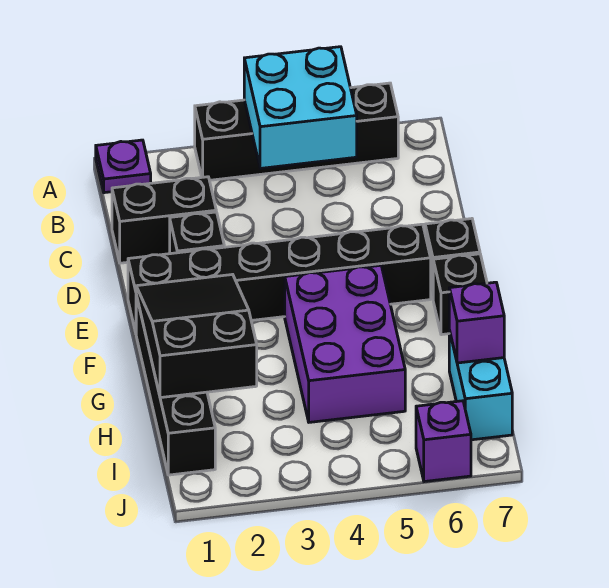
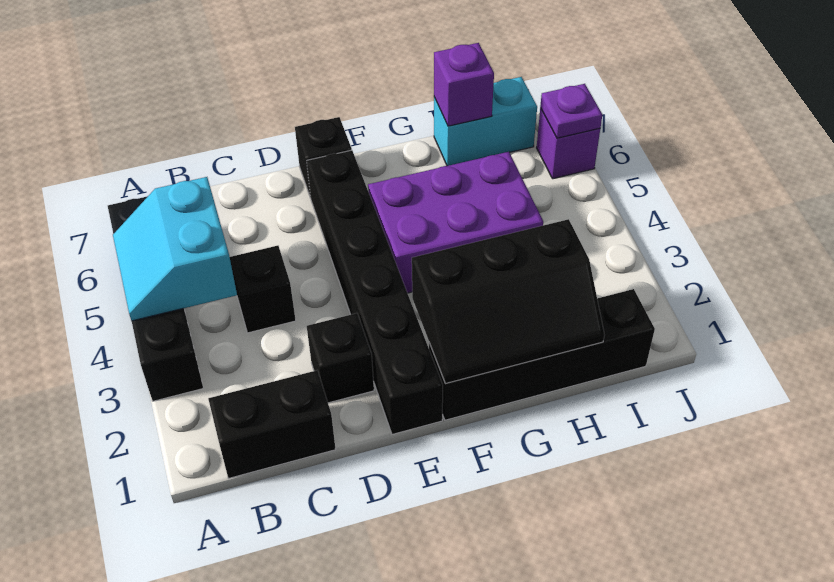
purple 1x1 plate [96,140,151,193] -> purple 1x1 plate moved to [540,84,602,138]
cyan 2x2 brick [244,47,357,168] -> cyan 2x2 slope [113,177,237,321]
black 1x2 brick [112,177,216,263] -> black 1x2 brick turned to [208,370,336,478]
black 2x3 slope [136,274,257,398] -> black 2x3 slope turned to [412,219,604,384]
black 1x1 brick [433,254,487,335] -> black 1x1 brick moved to [230,246,296,333]

